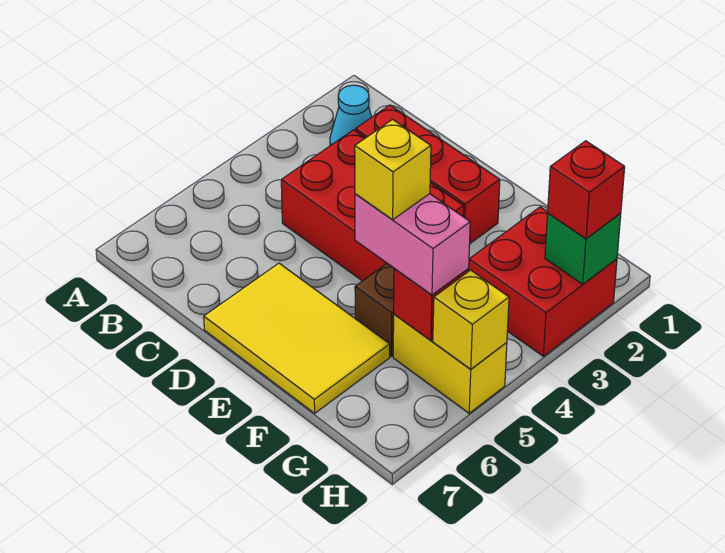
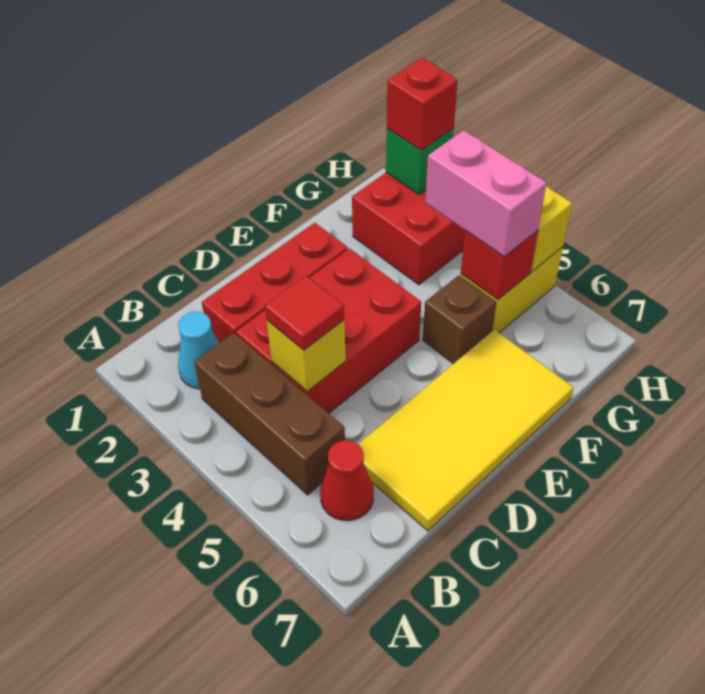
none -> brown 1x3 brick [194,333,345,495]
none -> red 1x1 cone [320,440,374,521]
none -> red 1x1 tile [265,275,344,350]
yellow 2x3 tile [204,263,390,413] -> yellow 2x4 tile [358,330,574,531]
pink 1x2 brick [355,194,470,295] -> pink 1x2 brick turned to [425,130,547,257]
yellow 1x1 brick [355,120,431,220] -> yellow 1x1 brick moved to [267,320,346,391]

